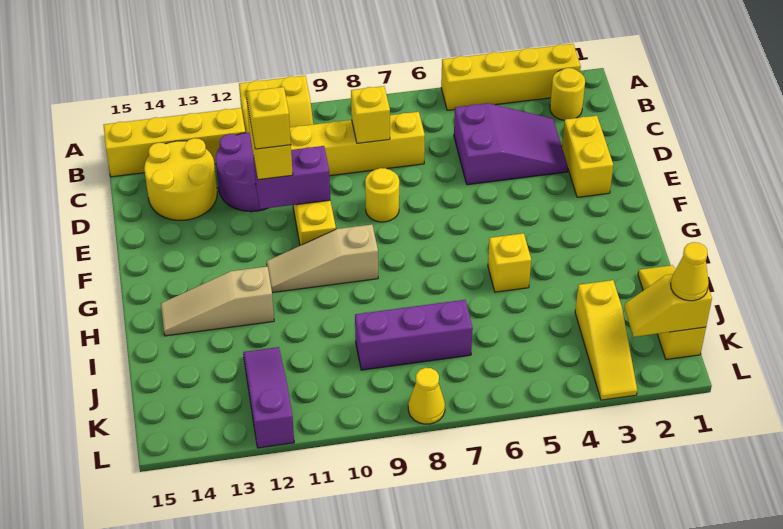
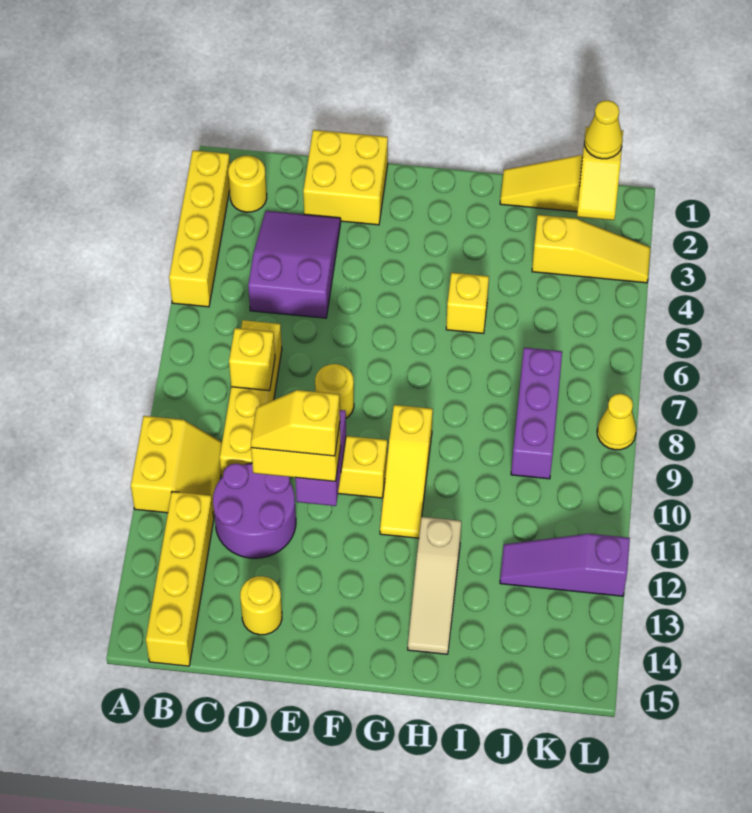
yellow 2x2 round brick [144,138,217,220] -> yellow 1x1 round brick [240,576,282,635]
yellow 1x2 brick [562,116,613,197] -> yellow 2x2 brick [303,130,388,225]
tan 1x3 slope [267,225,378,293] -> yellow 1x3 slope [380,405,433,538]

